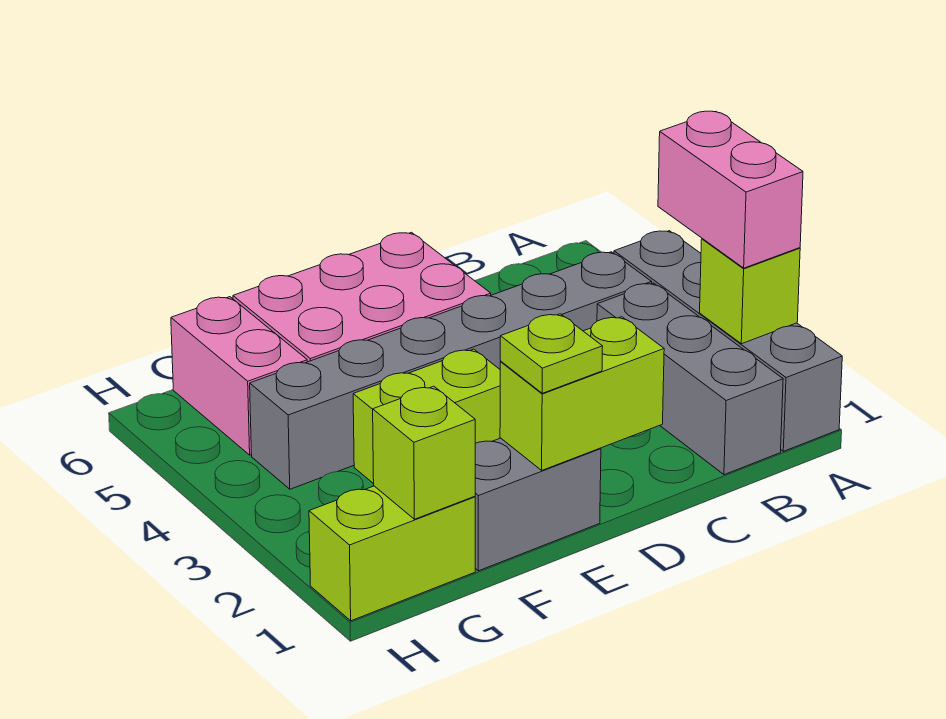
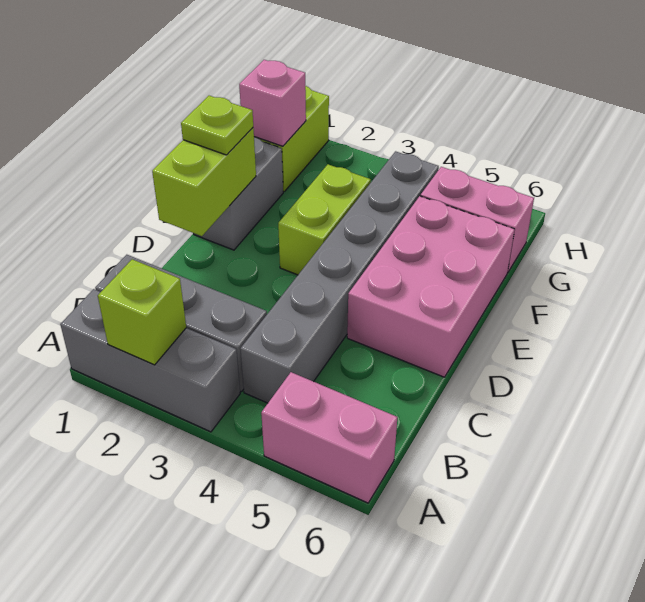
grey 1x4 brick [614,231,842,451] -> grey 1x3 brick [60,289,240,432]
pink 1x2 brick [658,111,803,268] -> pink 1x2 brick moved to [261,372,397,503]
lime 1x1 brick [373,386,475,519] -> pink 1x1 brick [239,60,306,146]

